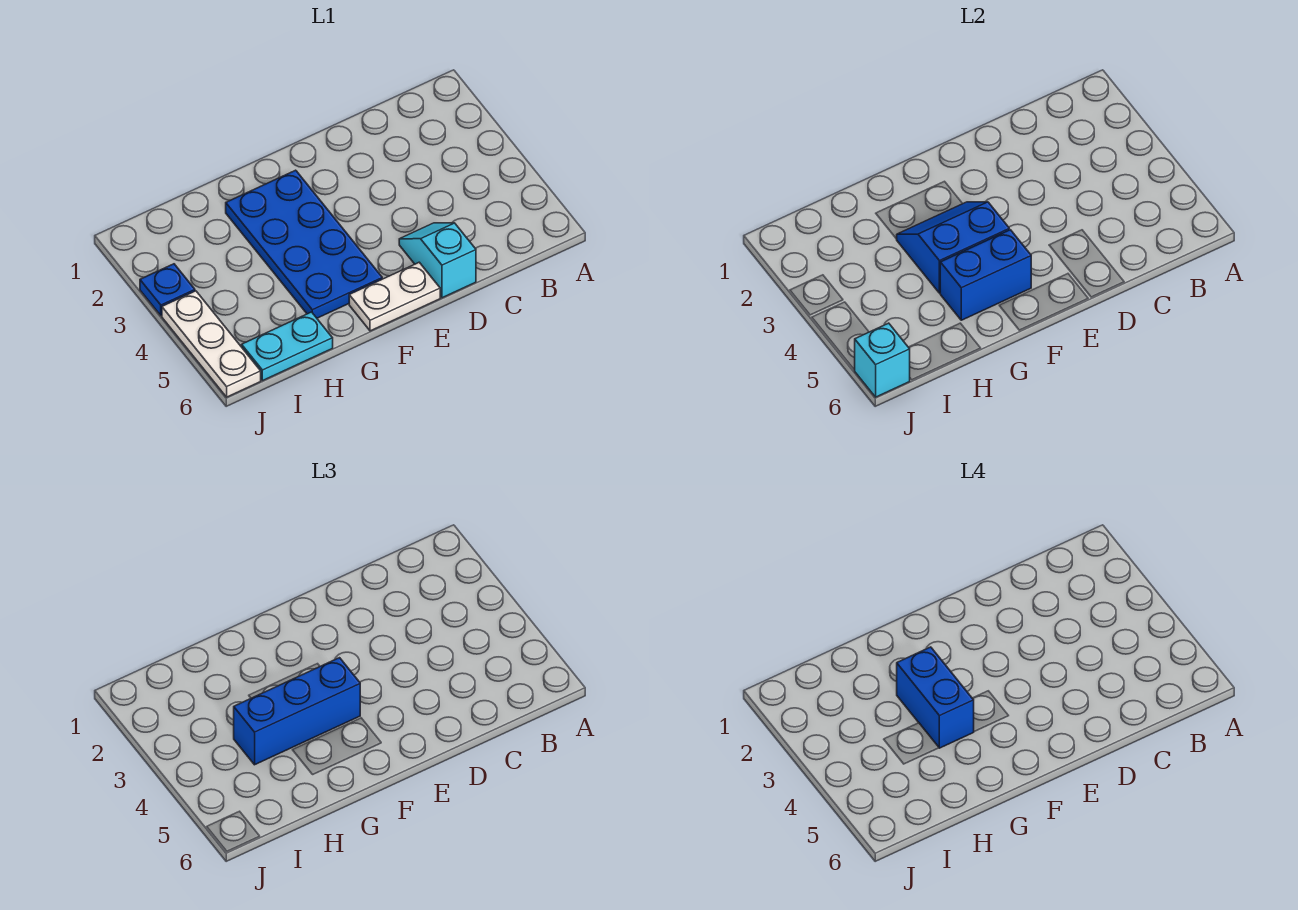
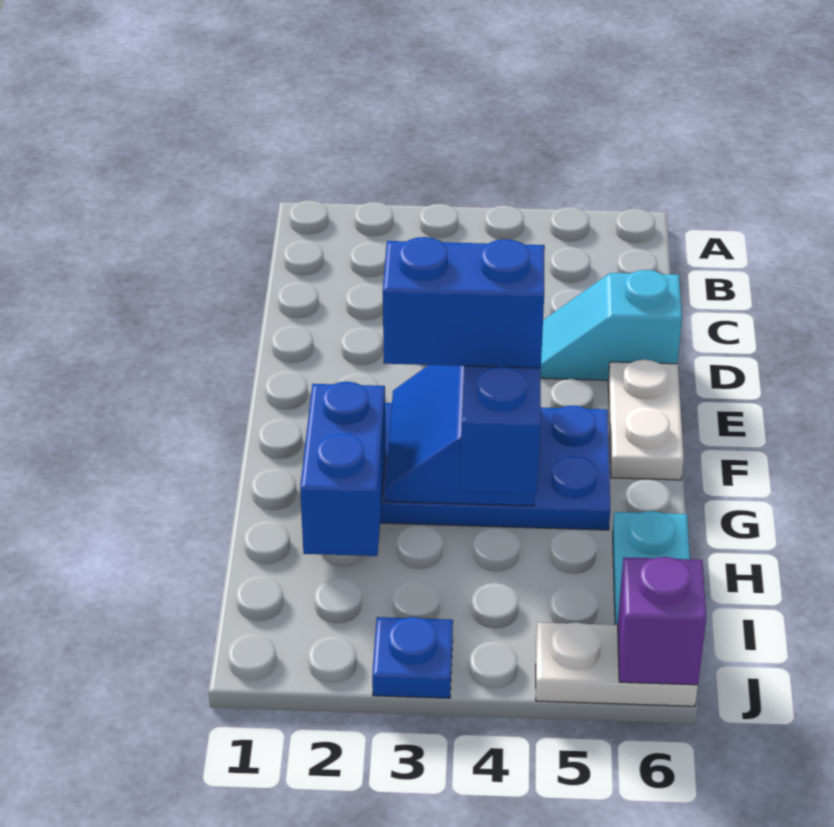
blue 1x2 brick [940,230,1031,320] -> blue 1x2 brick moved to [300,382,386,556]
white 1x3 plate [162,291,261,397] -> white 1x2 plate [536,622,698,706]
cyan 1x1 brick [855,323,910,397] -> purple 1x1 brick [617,557,706,685]

